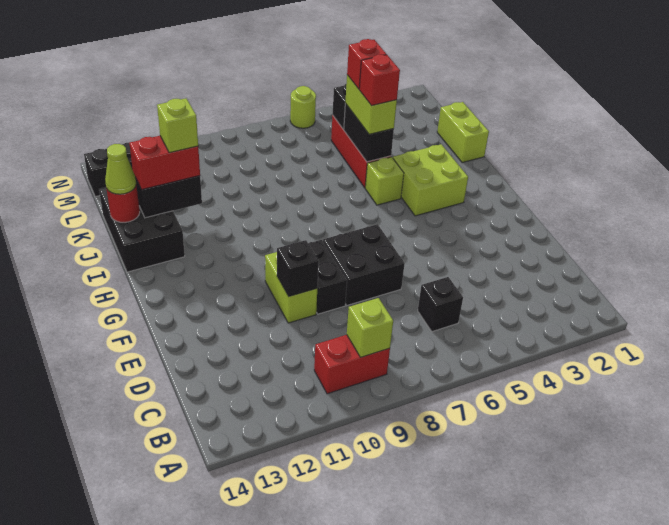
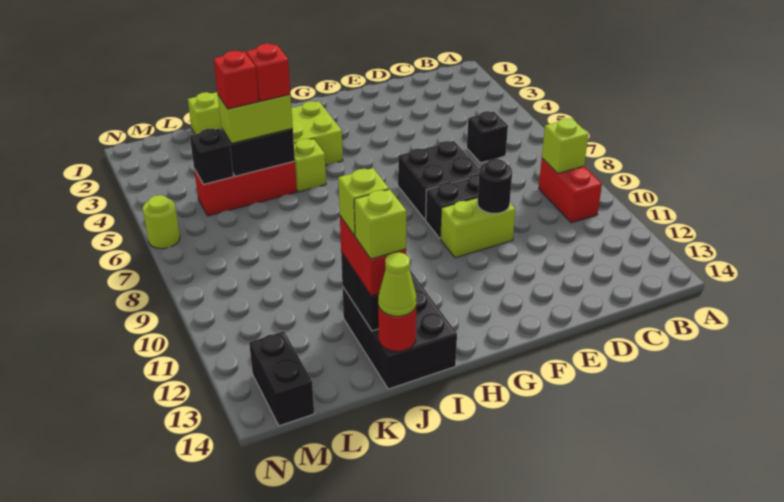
black 1x1 brick [277,240,319,296] -> black 1x1 round brick [477,159,512,214]
black 2x3 brick [99,187,185,272] -> black 2x3 brick turned to [342,269,457,389]
none -> lime 1x1 brick [354,189,406,259]

